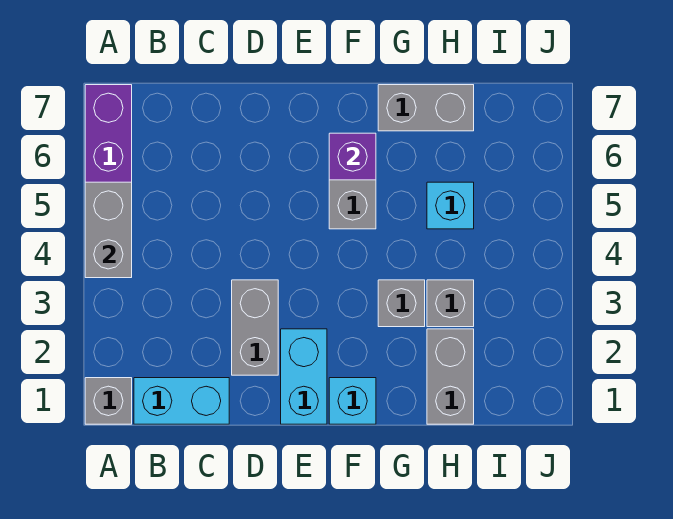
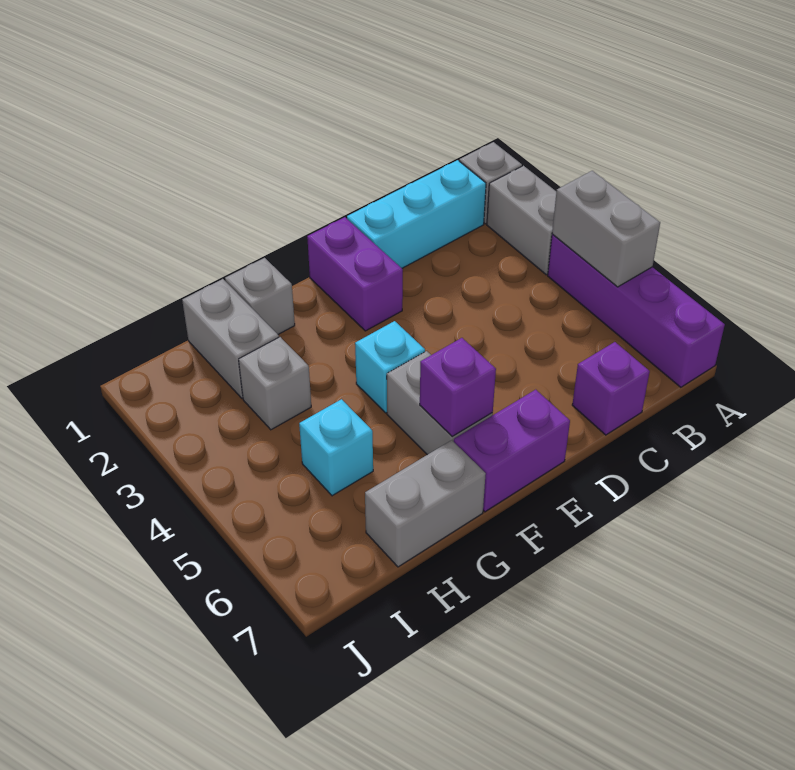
cyan 1x2 brick [134,378,229,424] -> cyan 1x3 brick [347,160,486,268]
none -> purple 1x1 brick [572,342,650,435]
grey 1x2 brick [232,280,278,375] -> grey 1x2 brick moved to [487,166,556,275]
cyan 1x2 brick [281,329,327,424] -> purple 1x2 brick [307,217,403,331]
none -> purple 1x2 brick [454,390,570,512]
cyan 1x1 brick [329,378,376,424] -> cyan 1x1 brick moved to [355,321,425,413]
grey 1x1 brick [378,280,425,327] -> grey 1x1 brick moved to [225,258,295,334]

